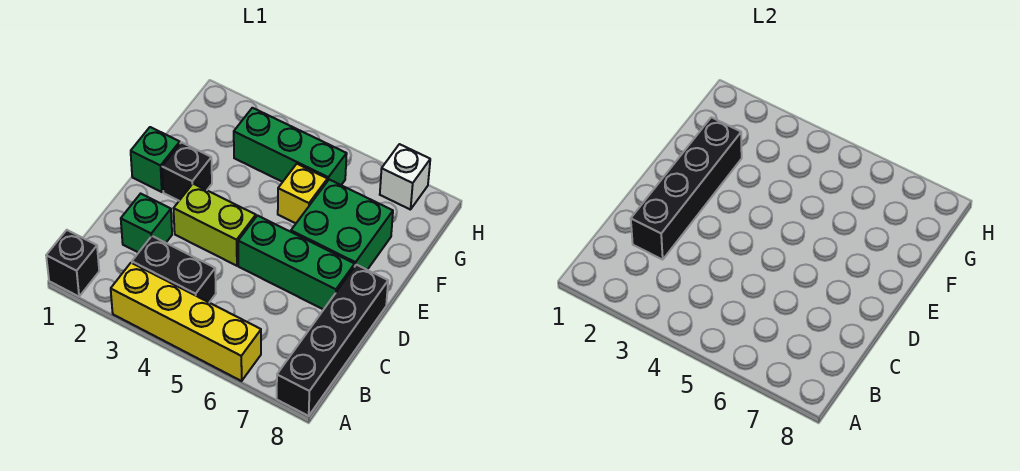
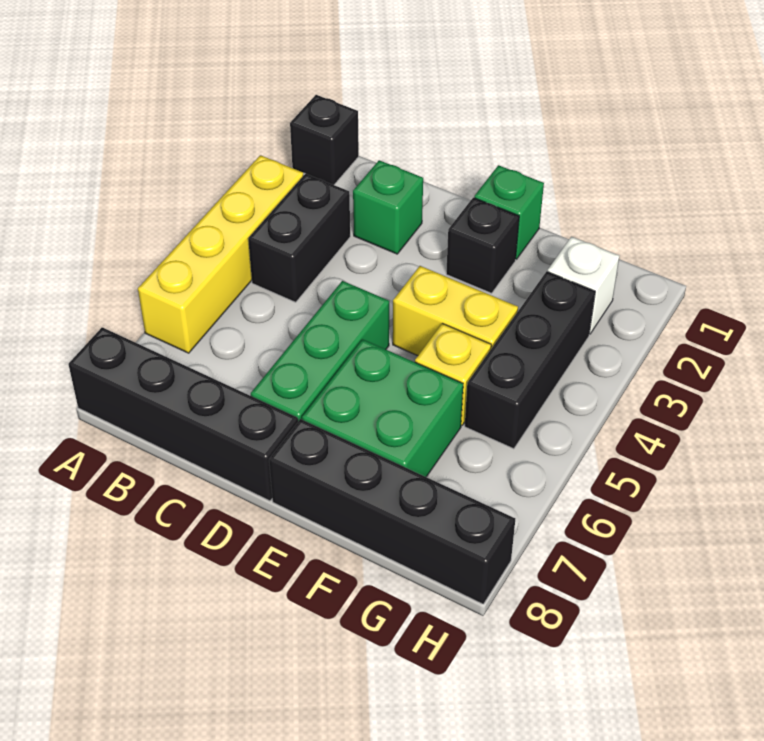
black 1x4 brick [631,117,742,260] -> black 1x4 brick moved to [269,419,515,604]
lime 1x2 brick [174,184,256,266] -> none
none -> yellow 1x2 brick [393,266,518,356]
green 1x3 brick [234,108,347,185] -> black 1x3 brick [465,271,595,449]
white 1x1 brick [380,144,430,210] -> white 1x1 brick moved to [548,237,619,334]

